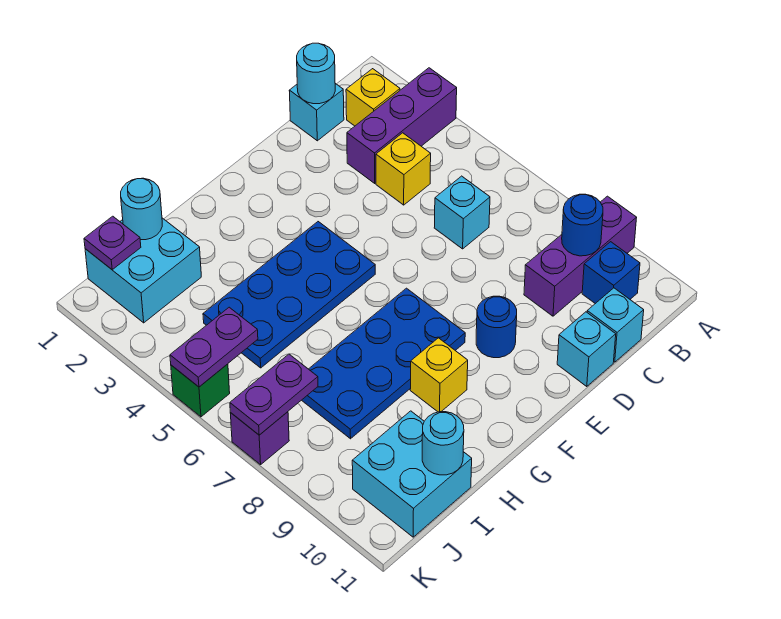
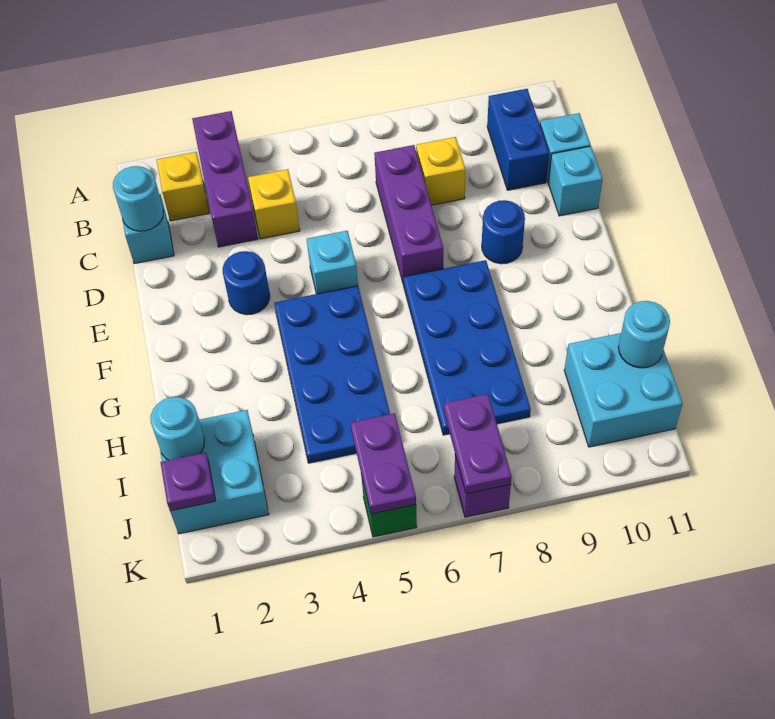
purple 1x3 brick [524,196,637,316] -> purple 1x3 brick moved to [374,145,443,282]
blue 1x1 round brick [562,194,603,256] -> blue 1x1 round brick moved to [223,251,270,315]
blue 1x1 brick [582,242,640,304] -> blue 1x2 brick [487,89,549,190]
cyan 1x1 brick [434,176,490,249] -> cyan 1x1 brick moved to [307,231,358,294]
yellow 1x1 brick [410,338,468,412] -> yellow 1x1 brick moved to [416,137,465,205]

